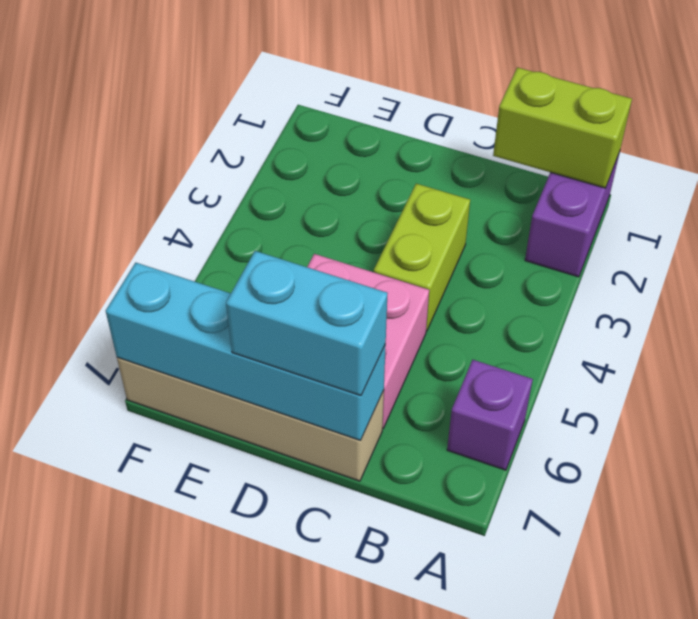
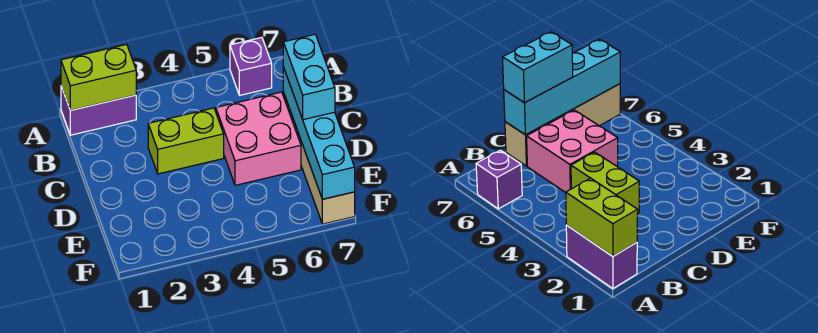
lime 1x2 brick [493,67,632,188] -> lime 1x2 brick turned to [61,44,136,110]

